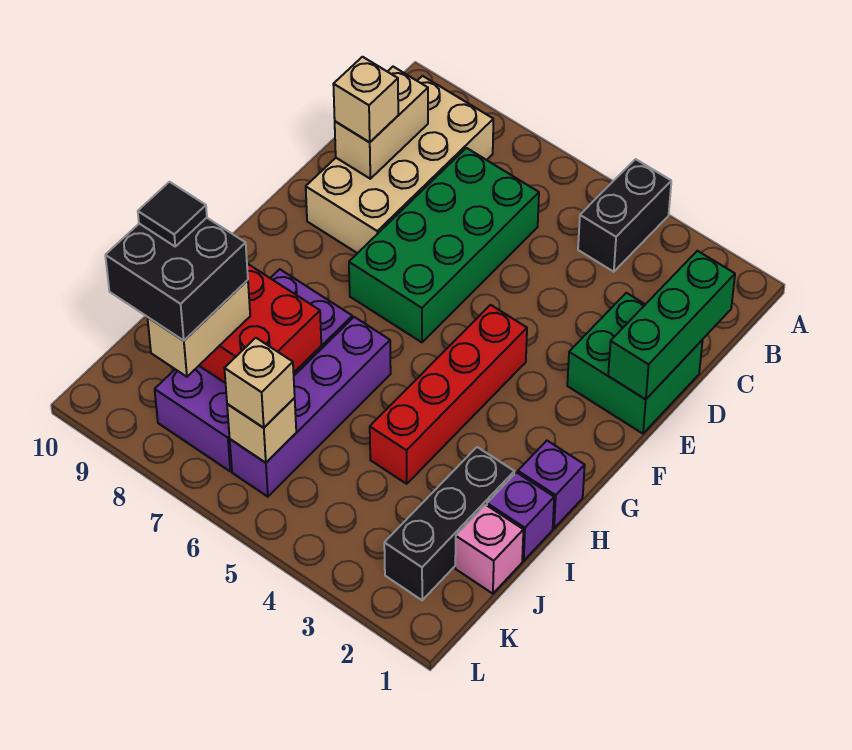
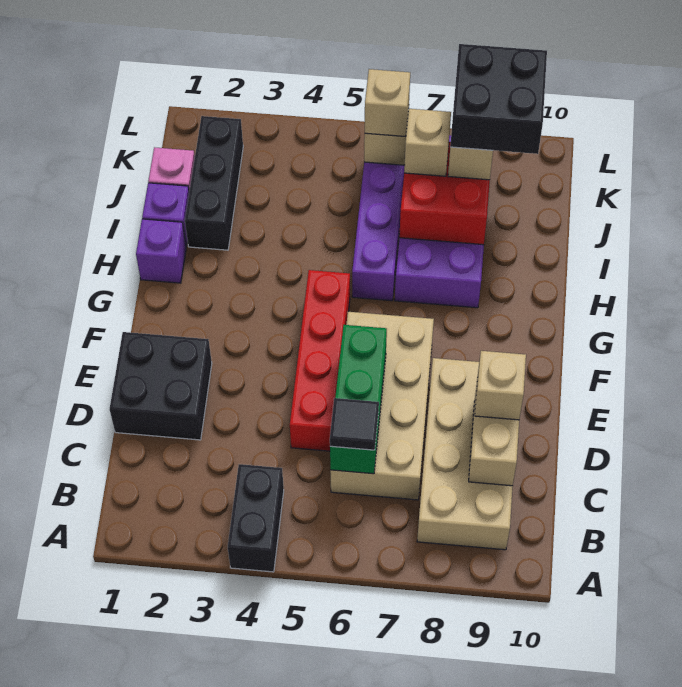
green 1x3 brick [608,251,735,400] -> green 1x3 brick moved to [330,325,387,474]
green 2x4 brick [349,148,539,342] -> tan 2x4 brick [330,312,434,500]
green 2x2 brick [567,293,703,434] -> black 2x2 brick [110,332,212,440]
red 1x4 brick [370,305,527,484] -> red 1x4 brick moved to [290,270,350,451]
none -> tan 1x1 brick [404,109,451,176]
black 1x1 tile [138,182,207,246] -> black 1x1 tile moved to [330,398,379,450]

